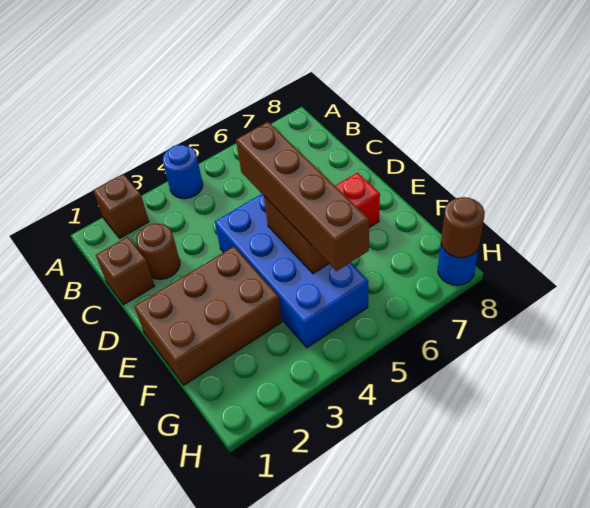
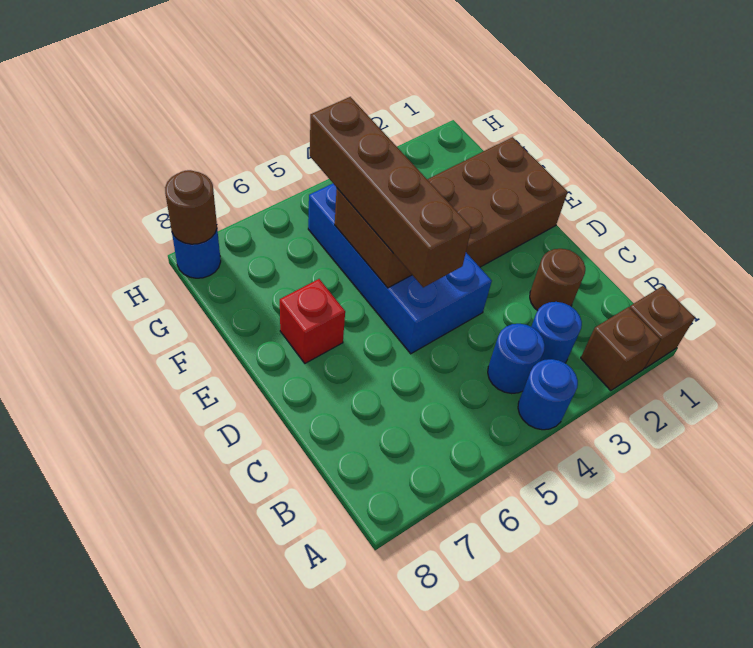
none -> blue 1x1 round brick [531,302,582,363]
none -> blue 1x1 round brick [488,324,545,394]
brown 1x1 brick [96,237,155,305] -> brown 1x1 brick moved to [629,286,695,368]

